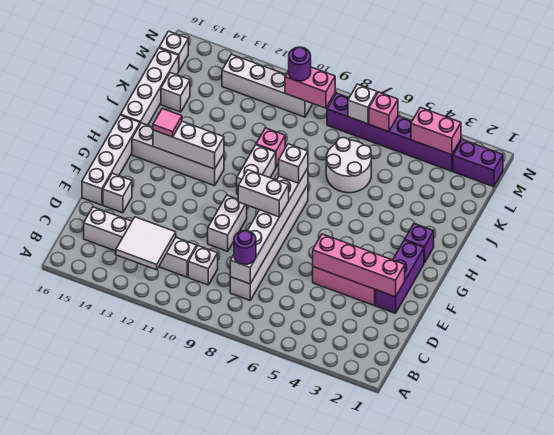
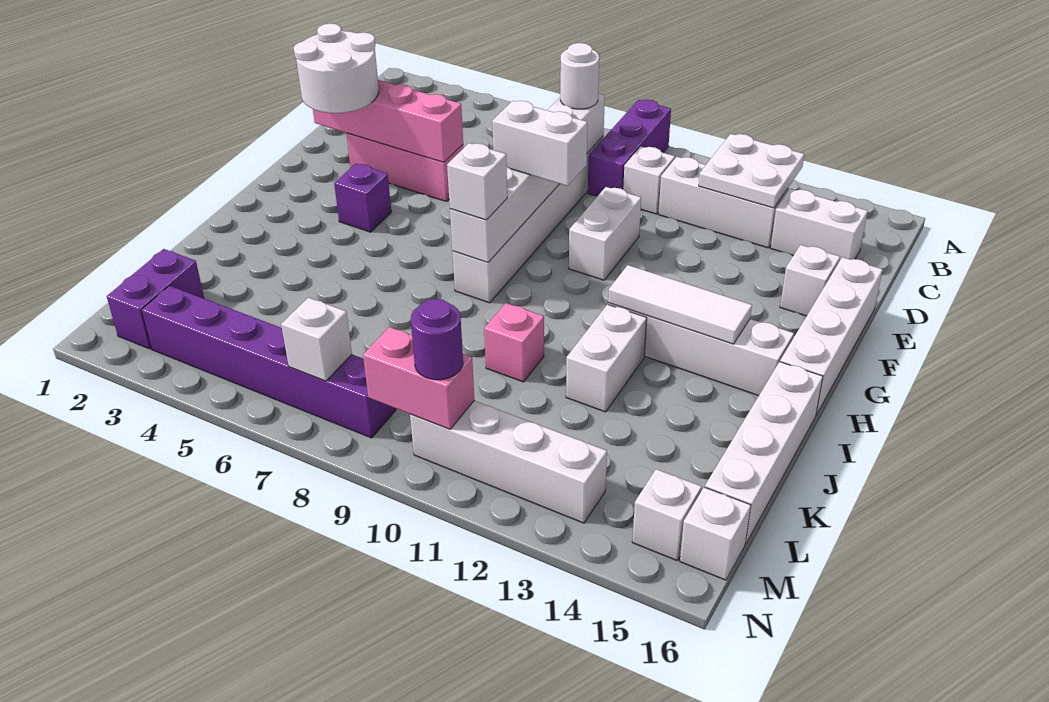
white 2x2 tile [116,217,176,270] -> white 2x2 plate [699,134,804,208]
purple 1x1 round brick [234,231,256,264] -> white 1x1 round brick [560,43,599,109]
purple 1x3 brick [376,240,424,313] -> purple 1x3 brick moved to [588,100,671,196]
purple 1x1 brick [405,223,434,263] -> purple 1x1 brick moved to [334,164,391,232]
white 1x2 brick [237,145,276,194] -> white 1x2 brick moved to [566,304,647,412]
white 1x3 brick [153,121,224,169] -> white 1x3 tile [608,265,752,344]
pink 1x1 tile [153,109,182,137] -> none
white 2x2 round brick [326,138,371,193] -> white 2x2 round brick moved to [293,24,379,113]
white 1x1 brick [161,73,190,112] -> white 1x1 brick moved to [632,469,702,560]
purple 1x2 brick [453,140,503,187] -> purple 1x2 brick turned to [107,249,204,349]
pink 1x2 brick [411,107,461,155] -> none
pink 1x1 brick [369,92,398,132] -> none

